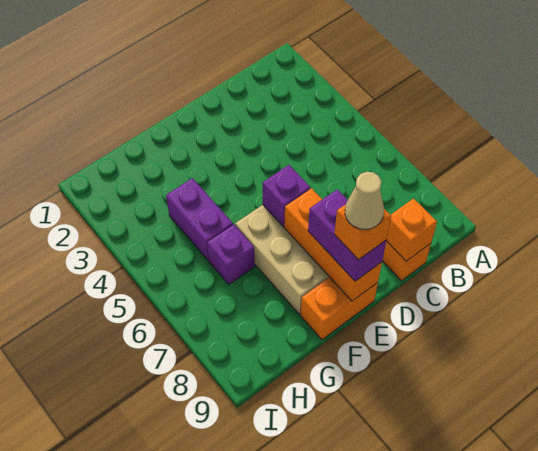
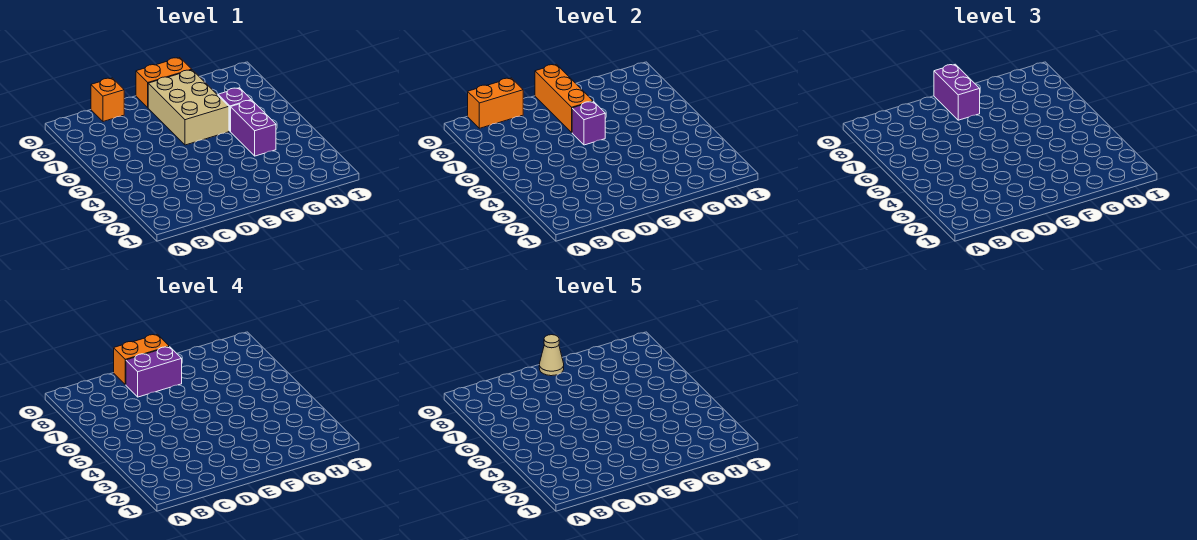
orange 1x1 brick [386,199,437,261] -> orange 1x2 brick [468,78,523,128]
none -> purple 1x2 brick [126,347,182,397]
orange 1x1 brick [334,204,391,260] -> orange 1x2 brick [114,334,169,385]

